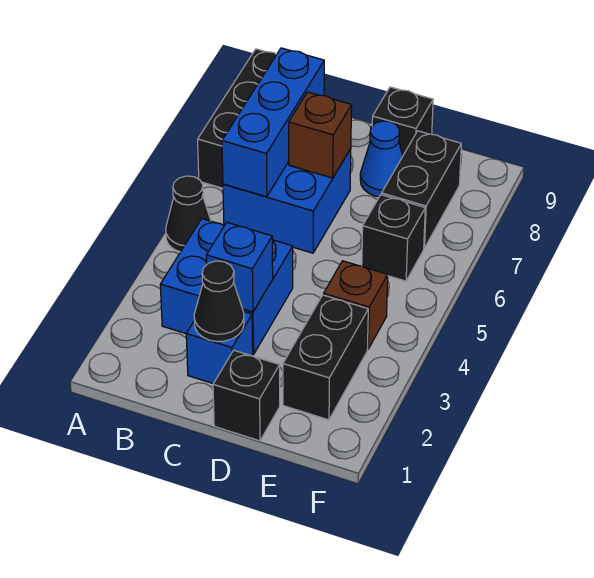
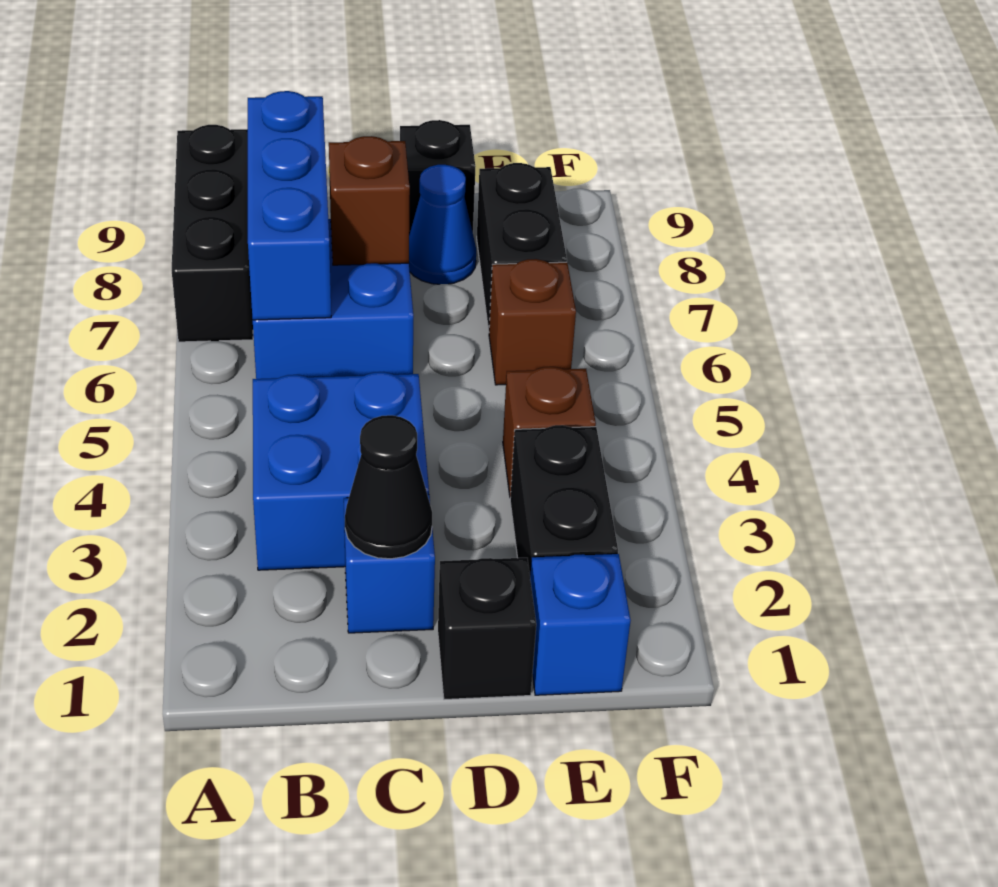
black 1x1 cone [166,176,211,252] -> none
blue 1x1 brick [206,223,273,312] -> blue 1x1 brick moved to [530,554,631,695]
black 1x1 brick [362,195,425,281] -> brown 1x1 brick [489,259,576,385]

